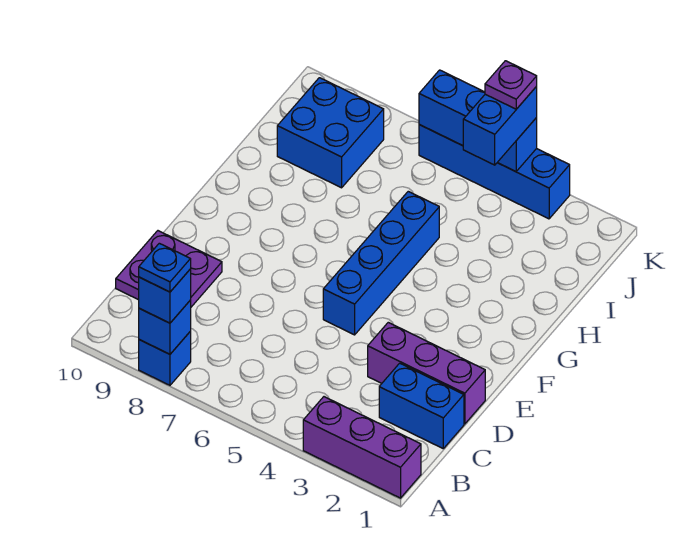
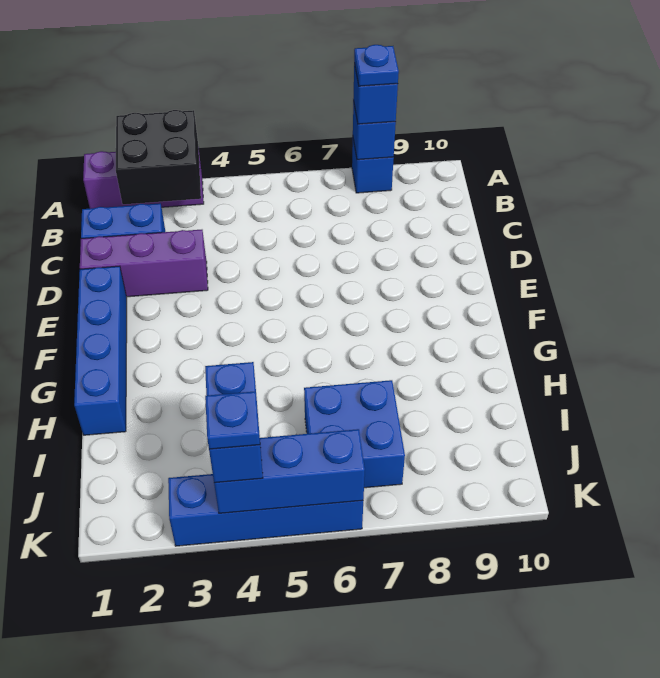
none -> black 2x2 brick [116,110,201,204]
purple 2x2 plate [116,231,222,307] -> none
blue 1x4 brick [323,191,439,335] -> blue 1x4 brick moved to [74,266,127,435]
blue 2x2 brick [277,78,384,188] -> blue 2x2 brick moved to [304,380,405,488]
purple 1x1 plate [485,61,537,109] -> blue 1x1 plate [205,391,260,449]

